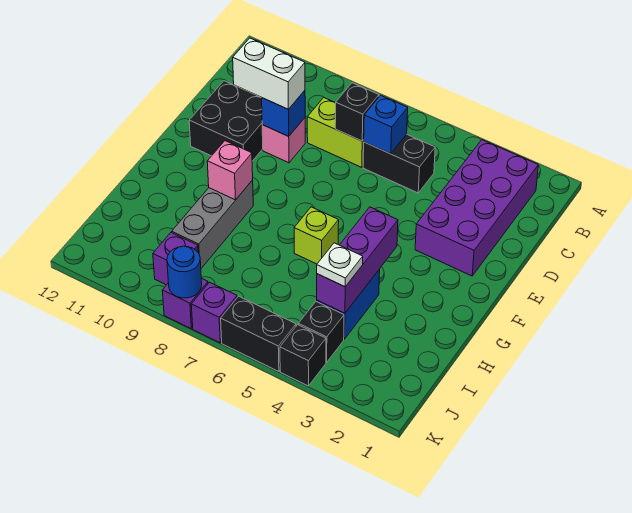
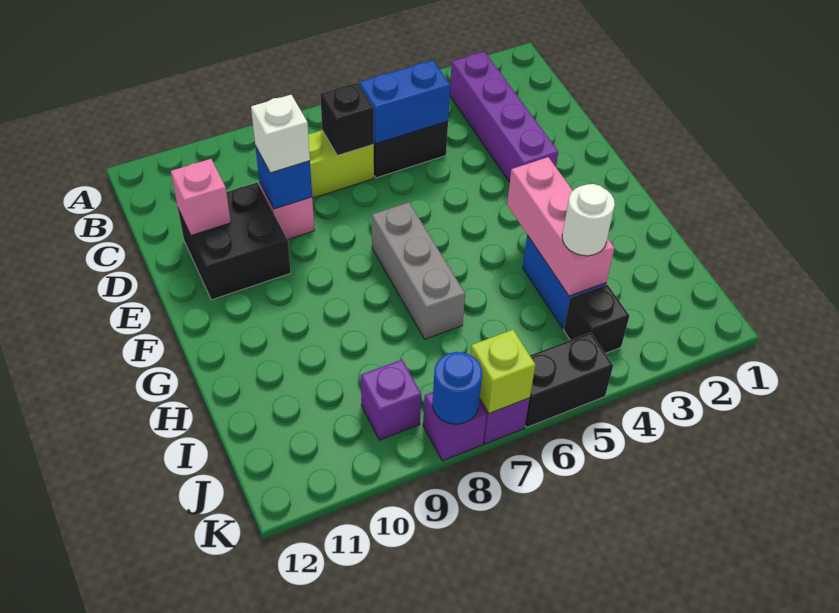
purple 2x4 brick [415,140,538,276] -> purple 1x4 brick [450,52,558,182]
blue 1x1 brick [364,95,408,154] -> blue 1x2 brick [359,60,450,144]
white 1x2 brick [233,38,305,109] -> white 1x1 brick [251,95,310,173]
purple 1x3 brick [317,207,398,313] -> pink 1x3 brick [507,157,614,296]
lime 1x1 brick [294,207,339,264] -> lime 1x1 brick moved to [470,330,535,413]
grey 1x3 brick [172,180,253,268] -> grey 1x3 brick moved to [372,202,465,339]
pink 1x1 brick [207,141,253,200] -> pink 1x1 brick moved to [171,159,231,235]
white 1x1 plate [317,243,363,287] -> white 1x1 round brick [562,184,615,256]
black 1x1 brick [280,325,326,386] -> none

